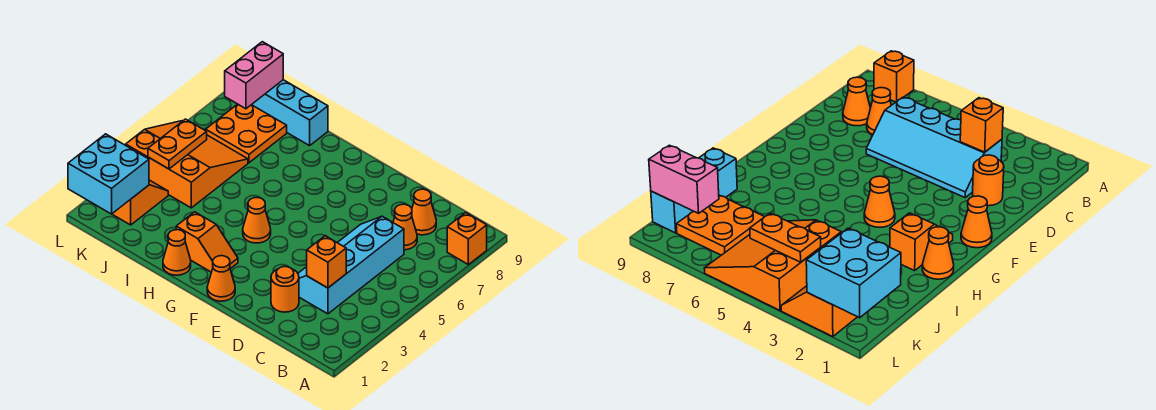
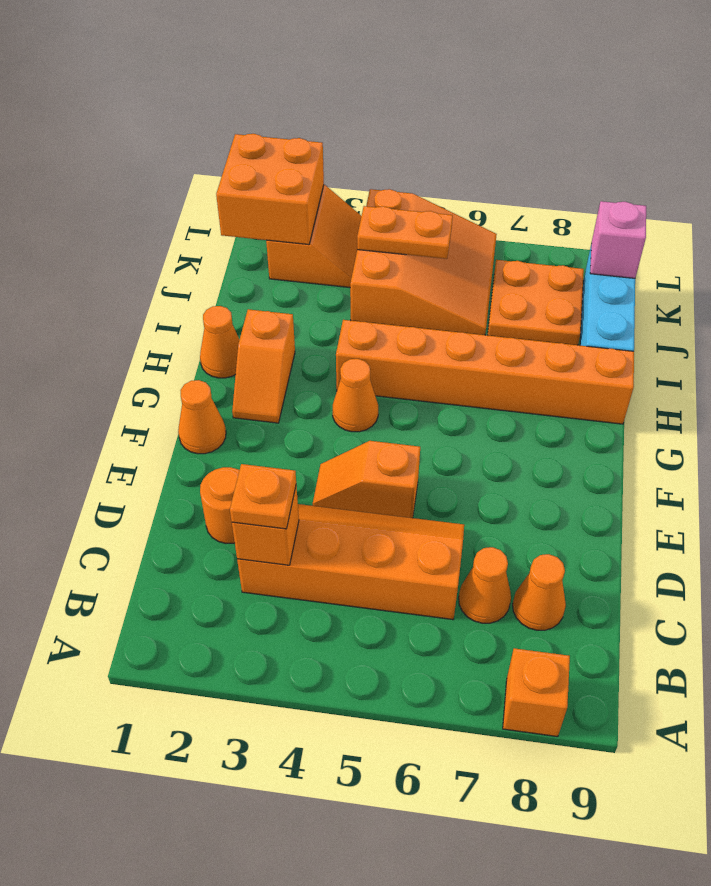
cyan 2x4 slope [298,216,404,314] -> orange 2x4 slope [237,504,464,620]
none -> orange 1x1 plate [230,464,296,529]
none -> orange 1x2 slope [313,441,420,518]
none -> orange 1x6 brick [336,320,634,424]
cyan 2x2 brick [68,134,149,214] -> orange 2x2 brick [216,134,324,245]
pink 1x2 brick [225,42,283,109] -> pink 1x1 brick [590,201,646,278]

